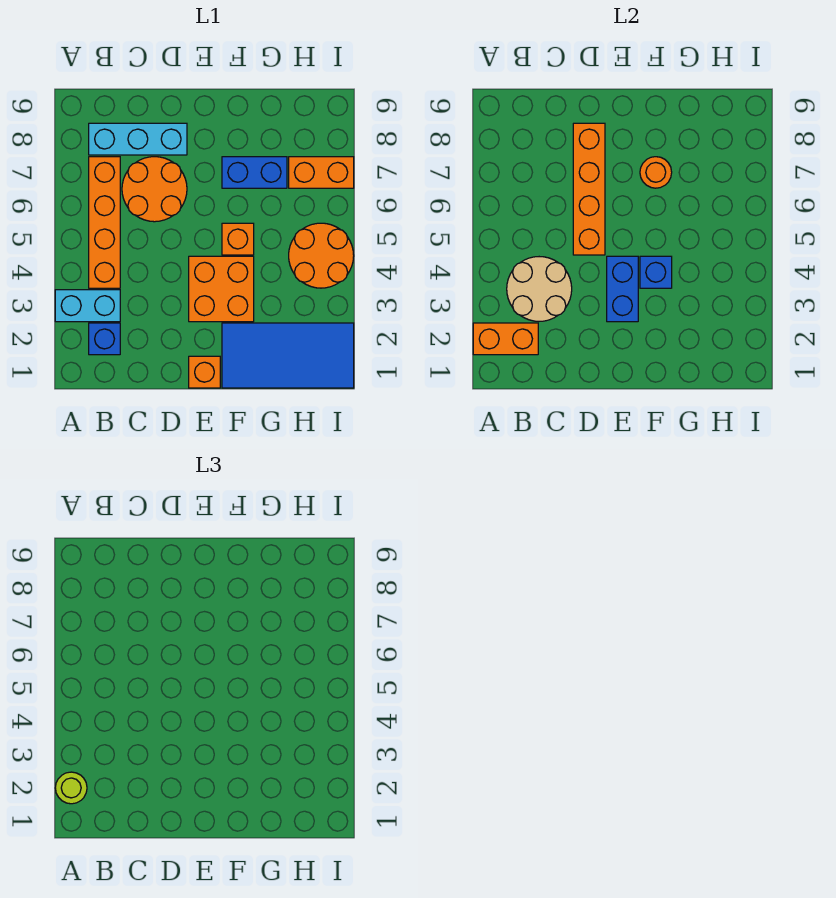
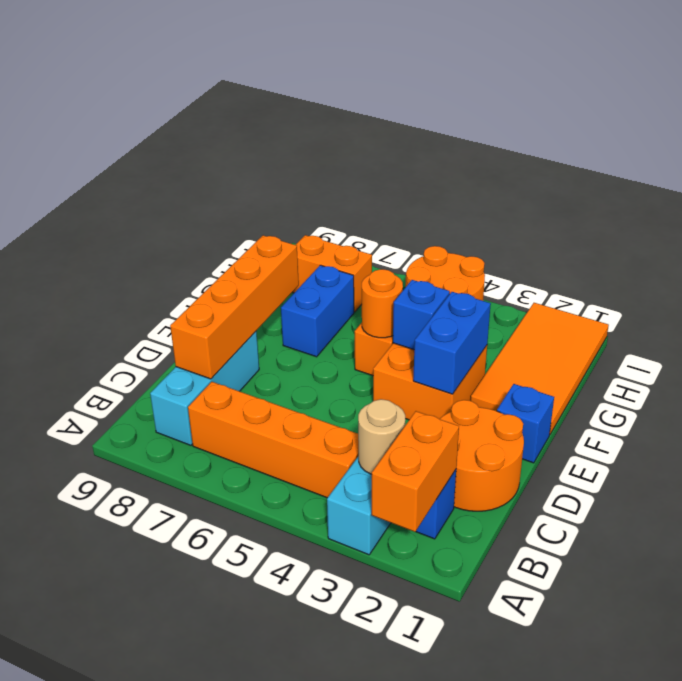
lime 1x1 round brick [55,772,87,804] -> none
tan 2x2 round brick [507,257,572,321] -> tan 1x1 round brick [358,399,405,474]
orange 2x2 round brick [122,157,187,222] -> orange 2x2 round brick moved to [440,400,524,511]
orange 1x4 brick [573,123,605,255] -> orange 1x4 brick turned to [170,235,299,379]
orange 1x1 brick [189,356,220,388] -> blue 1x1 brick [497,384,554,463]
blue 1x2 brick [607,256,638,322] -> blue 1x2 brick turned to [413,292,491,394]
blue 2x4 tile [222,323,354,388] -> orange 2x4 tile [471,303,609,435]
orange 1x1 round brick [640,157,672,188] -> orange 1x1 round brick moved to [362,269,403,338]
orange 1x2 brick [289,157,354,188] -> orange 1x2 brick turned to [293,235,372,312]

